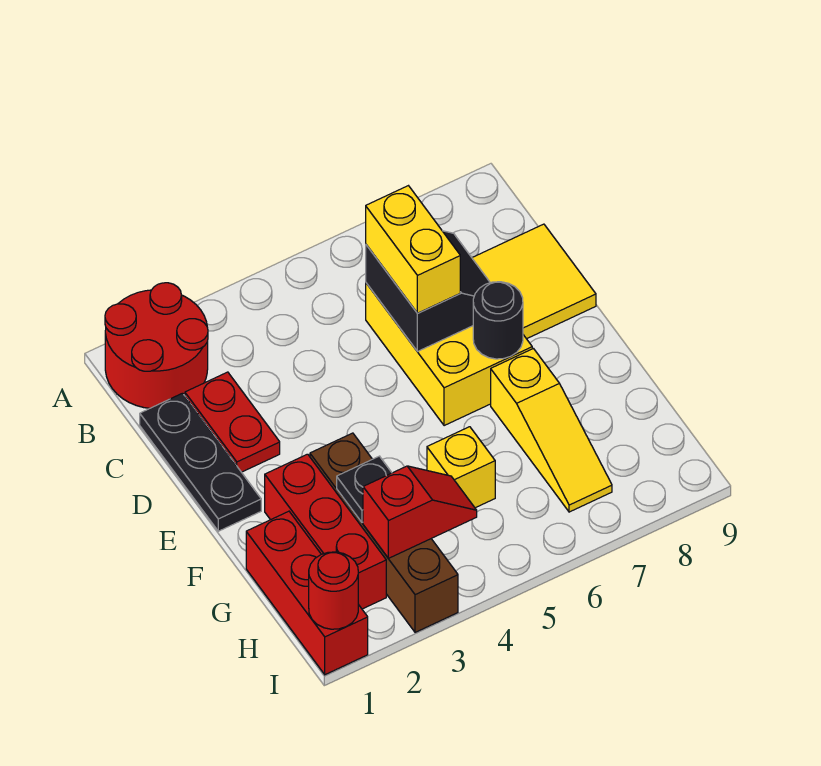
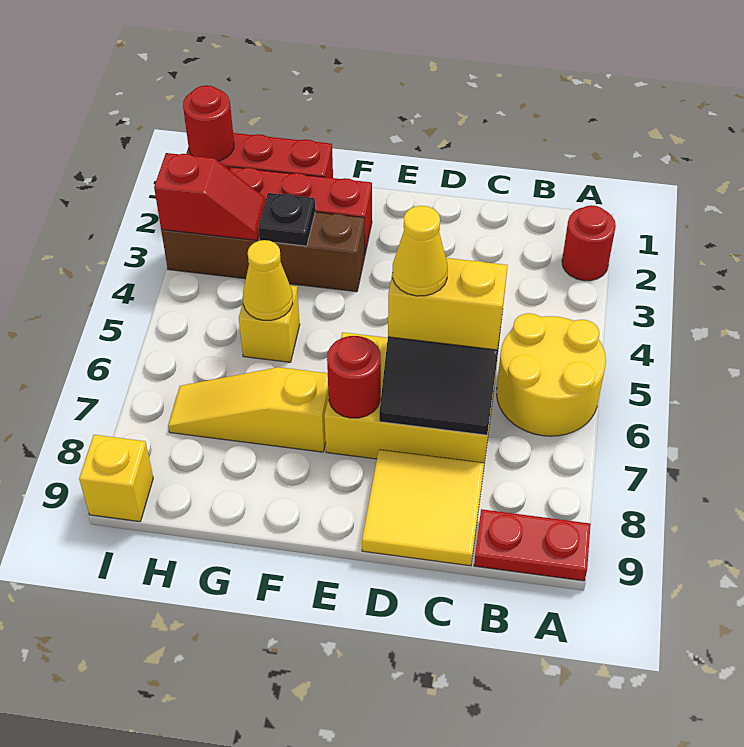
red 2x2 round brick [105,283,208,408] -> red 1x1 round brick [562,205,616,281]
none -> yellow 2x2 round brick [497,313,606,436]
black 1x3 plate [140,393,261,531] -> none
red 1x2 plate [185,372,280,472] -> red 1x2 plate moved to [474,509,591,581]
none -> yellow 1x1 cone [392,206,448,296]
black 1x1 round brick [473,282,523,359] -> red 1x1 round brick [327,336,381,418]
none -> yellow 1x1 cone [243,240,293,320]
red 1x2 slope [363,466,477,558] -> red 1x2 slope turned to [154,153,266,240]
none -> yellow 1x1 brick [79,435,153,522]

